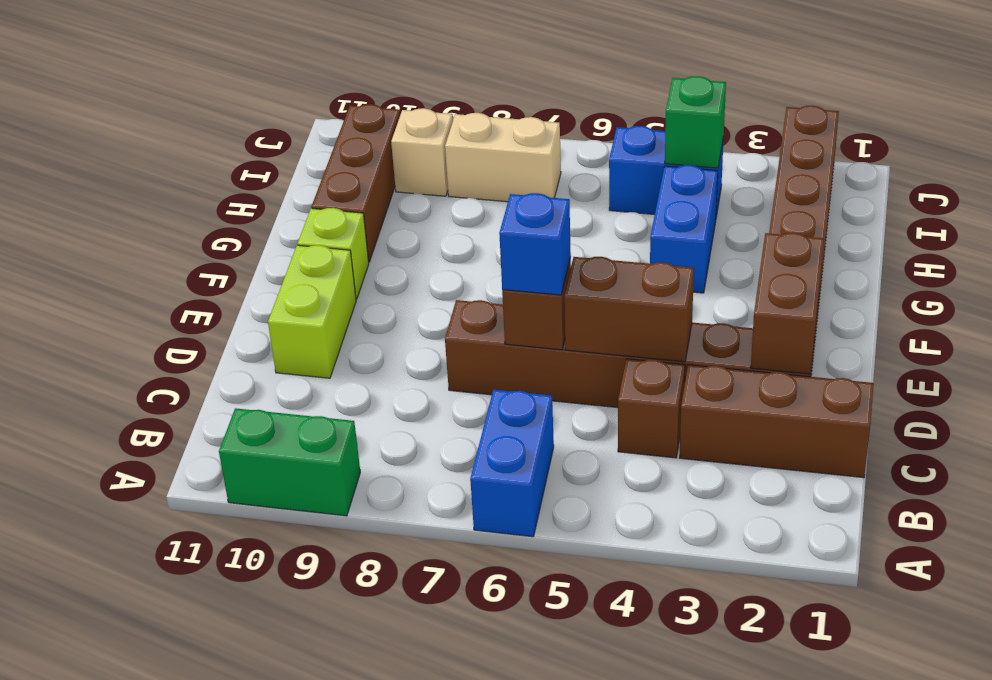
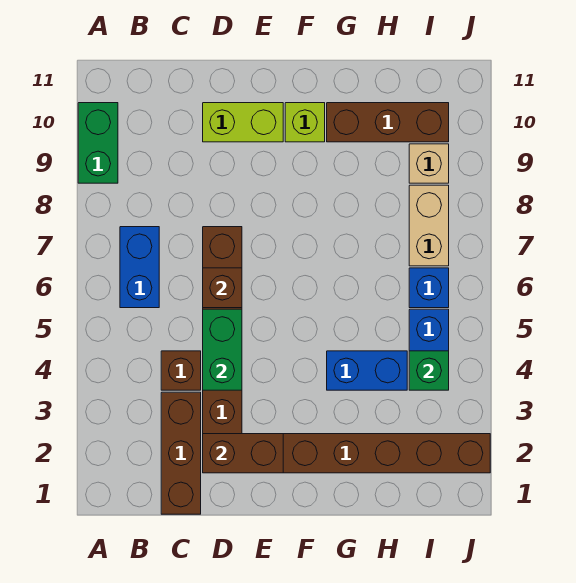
blue 1x2 brick [470,390,554,537] -> blue 1x2 brick turned to [120,227,159,308]
brown 1x2 brick [564,257,694,362] -> green 1x2 brick [203,309,242,390]
blue 1x1 brick [499,193,571,295] -> blue 1x1 brick moved to [409,268,449,308]

